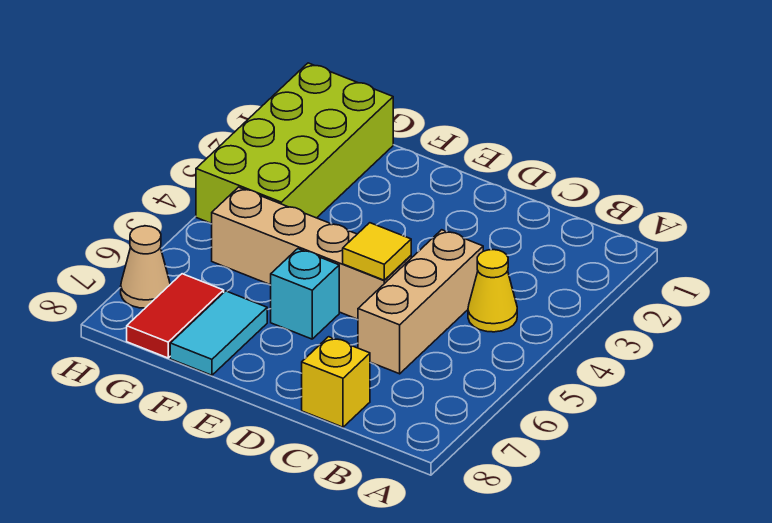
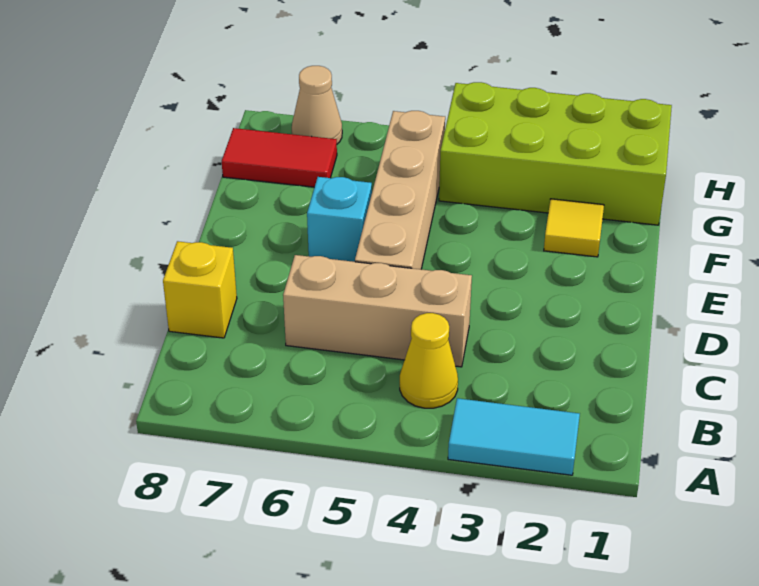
yellow 1x1 tile [343,223,411,280] -> yellow 1x1 tile moved to [544,199,604,257]
cyan 1x2 tile [170,291,267,375] -> cyan 1x2 tile moved to [448,398,580,475]

